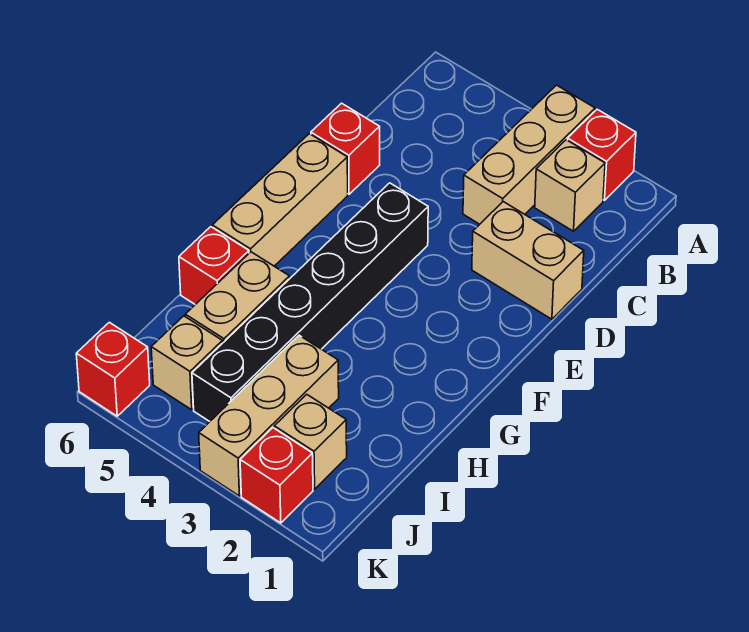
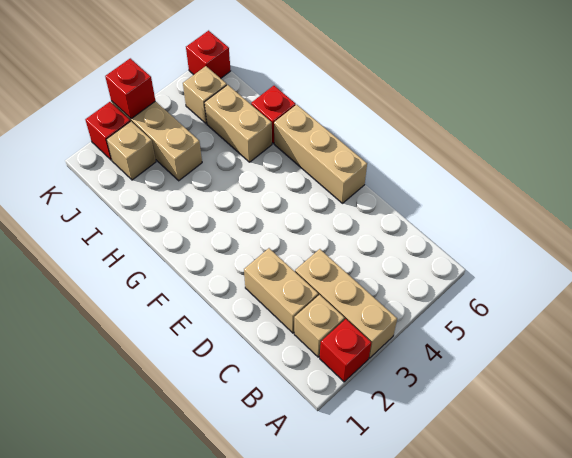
tan 1x2 brick [472,202,584,319] -> tan 1x2 brick turned to [244,248,318,333]
red 1x1 brick [311,103,380,194] -> red 1x1 brick moved to [105,58,155,119]
black 1x6 brick [192,183,428,421] -> none

